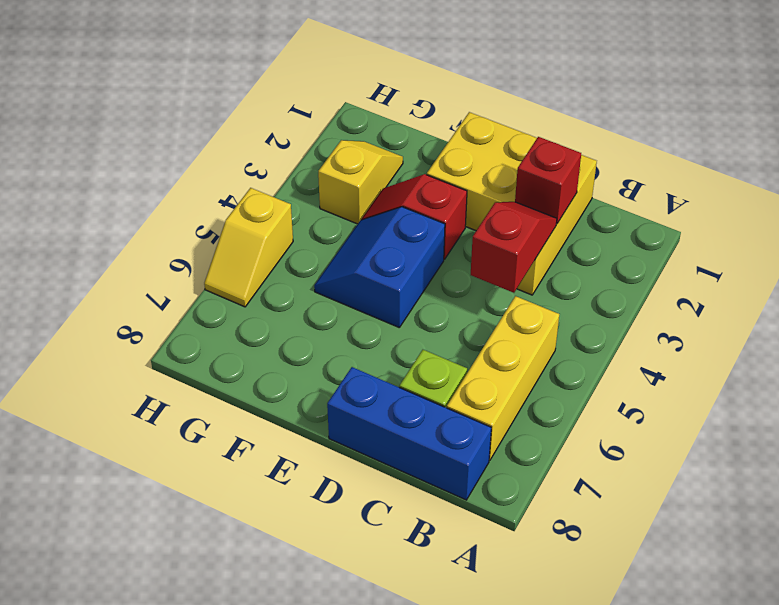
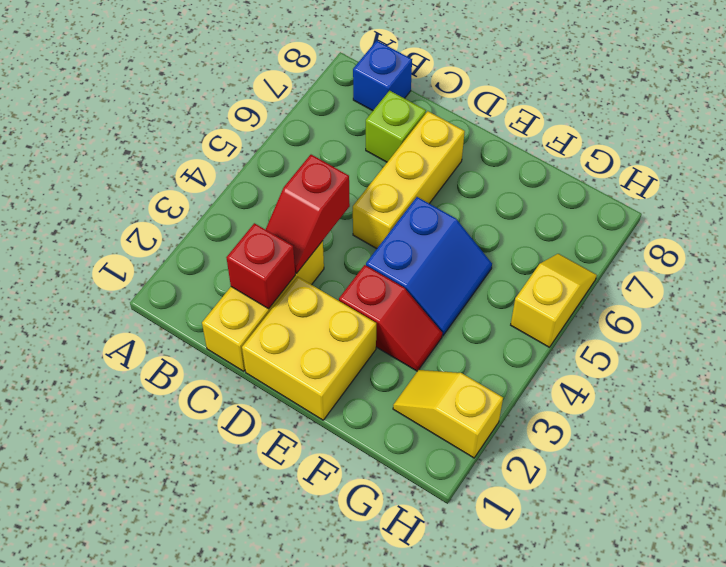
yellow 1x3 brick [447,296,559,460] -> yellow 1x3 brick moved to [353,111,465,249]
blue 1x3 brick [327,367,491,500] -> blue 1x1 brick [353,41,412,111]
yellow 1x2 slope [318,140,403,224] -> yellow 1x2 slope turned to [393,370,503,458]

